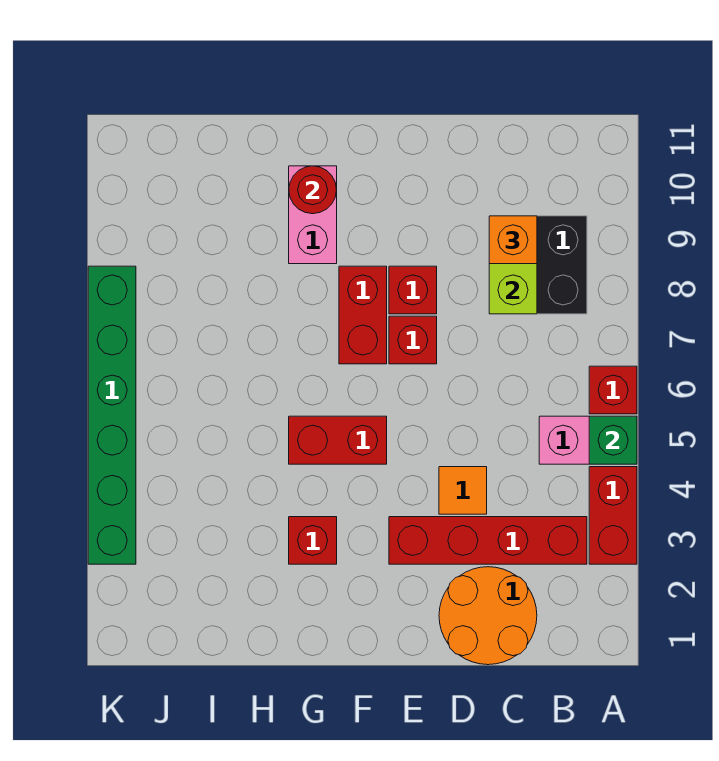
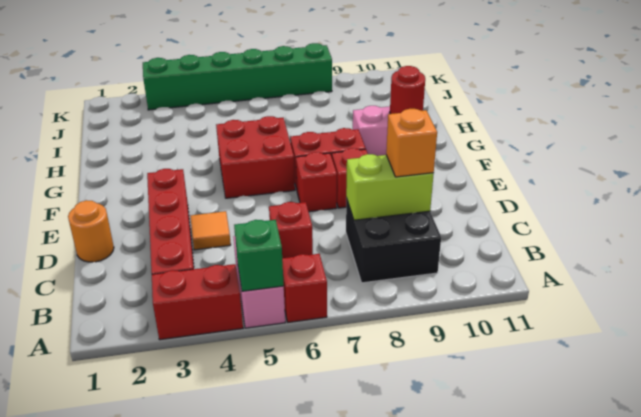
orange 2x2 round brick [439,567,537,665] -> orange 1x1 round brick [68,200,114,262]
red 1x2 brick [289,416,387,464] -> red 2x2 brick [216,116,295,198]
red 1x1 brick [289,517,337,564] -> red 1x1 brick moved to [269,202,313,258]

